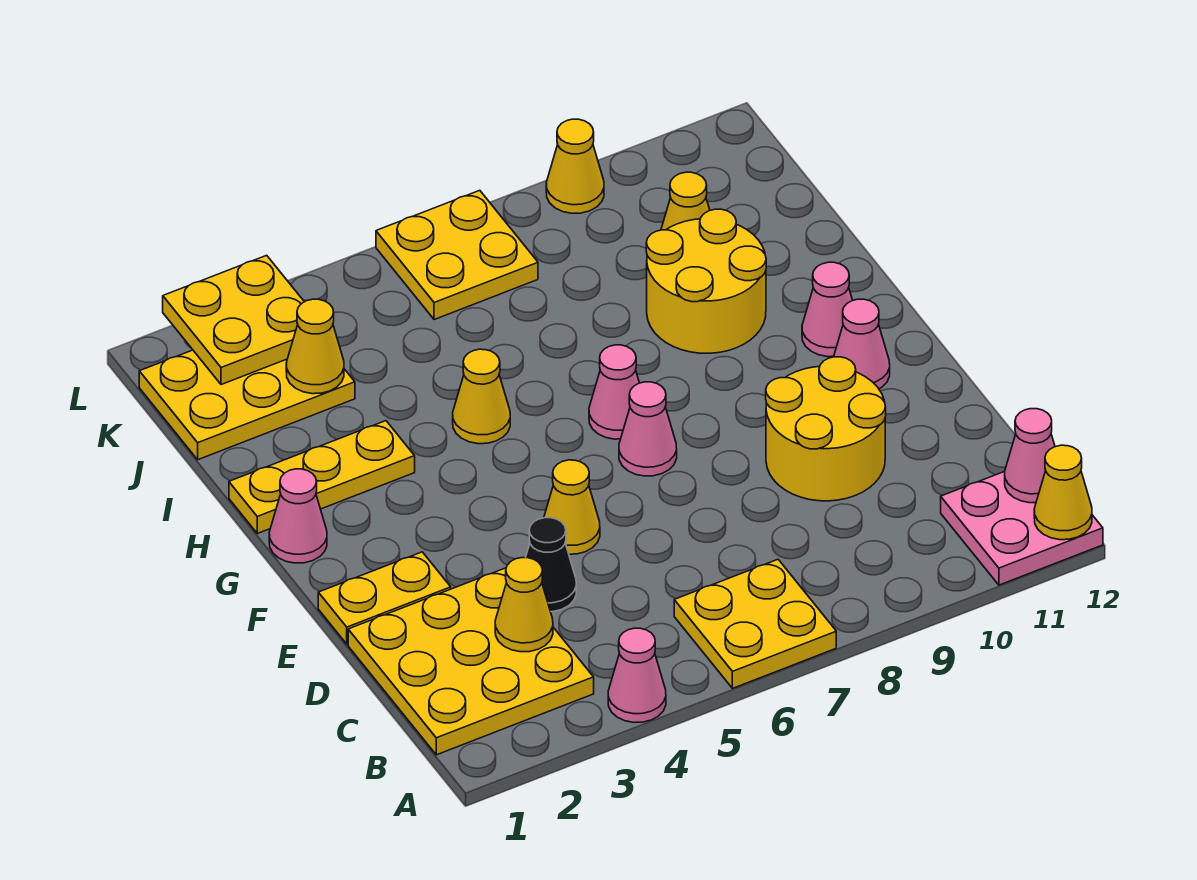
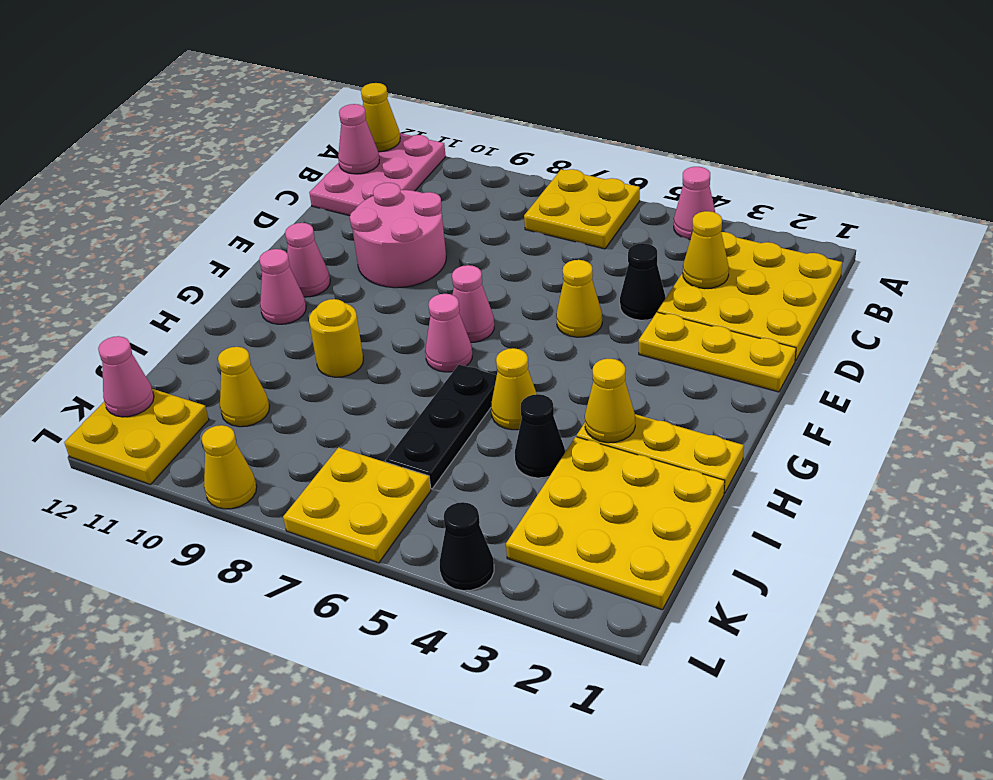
pink 2x2 plate [941,471,1103,585] -> pink 2x3 plate [309,133,446,216]
yellow 2x2 round brick [766,357,886,501] -> pink 2x2 round brick [350,183,446,288]
yellow 1x2 plate [318,552,451,644] -> yellow 1x3 plate [639,312,796,392]
pink 1x1 cone [269,469,327,563] -> pink 1x1 cone moved to [98,336,154,417]
none -> black 1x3 plate [386,365,497,489]
yellow 2x2 round brick [646,209,766,353] -> yellow 1x1 round brick [309,299,363,377]
none -> black 1x1 cone [515,394,565,478]
yellow 2x3 plate [139,350,355,460] -> yellow 3x3 plate [506,437,725,610]
yellow 1x1 cone [286,299,344,394] -> yellow 1x1 cone moved to [585,359,635,443]
yellow 2x2 plate [163,255,304,385] -> yellow 2x2 plate moved to [64,389,209,484]
none -> black 1x1 cone [440,502,494,591]

